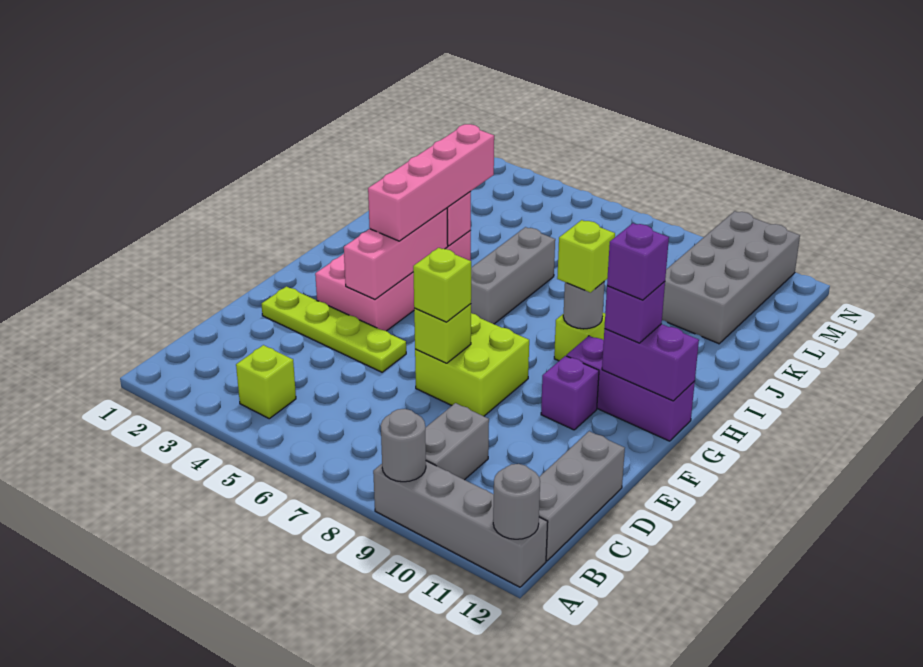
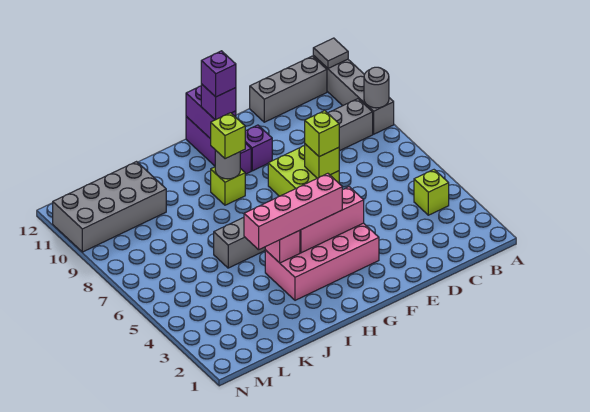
grey 1x1 round brick [493,464,540,539] -> grey 1x1 tile [313,38,348,68]
lime 1x4 plate [262,287,406,372] -> none

